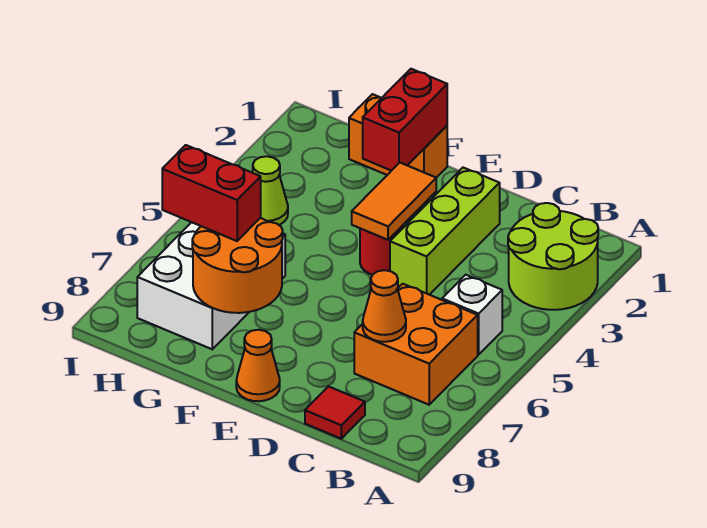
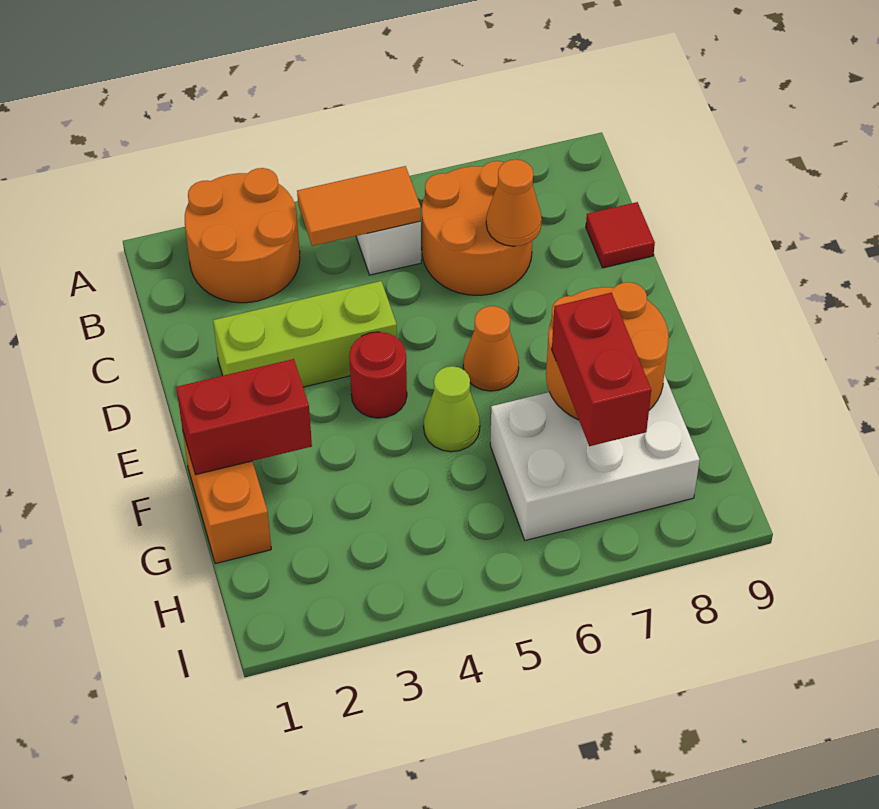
lime 2x2 round brick [508,203,598,310] -> orange 2x2 round brick [185,168,300,303]
orange 2x2 brick [354,284,478,405] -> orange 2x2 round brick [422,161,532,295]
orange 1x2 tile [352,163,436,240] -> orange 1x2 tile moved to [297,166,421,246]
orange 1x1 cone [236,330,280,401] -> orange 1x1 cone moved to [463,306,519,391]
lime 1x1 cone [253,156,288,225] -> lime 1x1 cone moved to [424,366,480,452]

